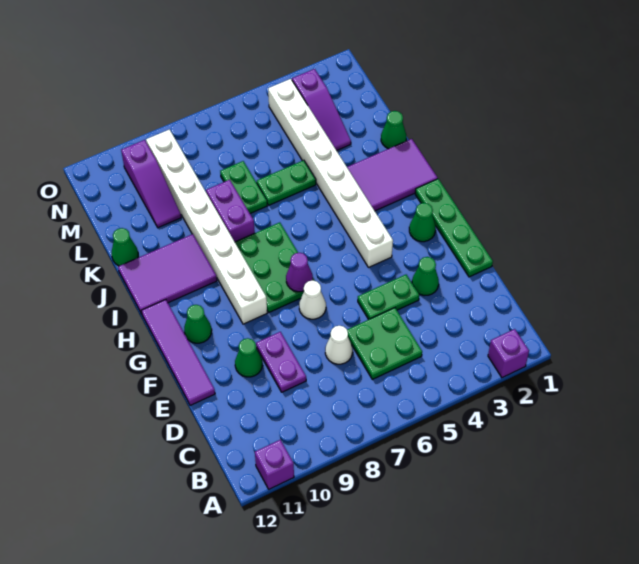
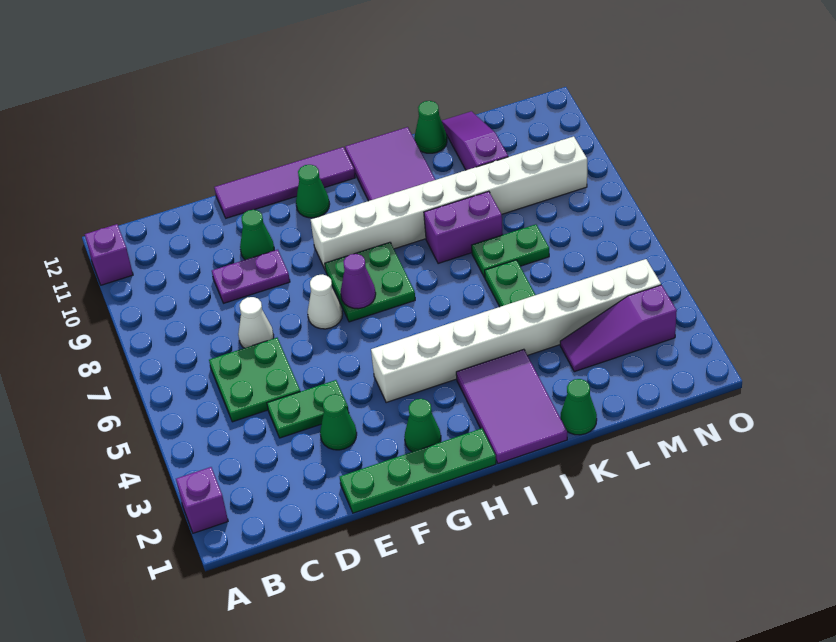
green 1x2 plate [358,275,419,320] -> green 1x2 plate turned to [267,380,349,438]
green 2x3 plate [235,222,315,312] -> green 2x2 plate [325,242,415,322]
purple 1x3 slope [121,140,181,228] -> purple 1x3 slope turned to [442,111,508,170]

